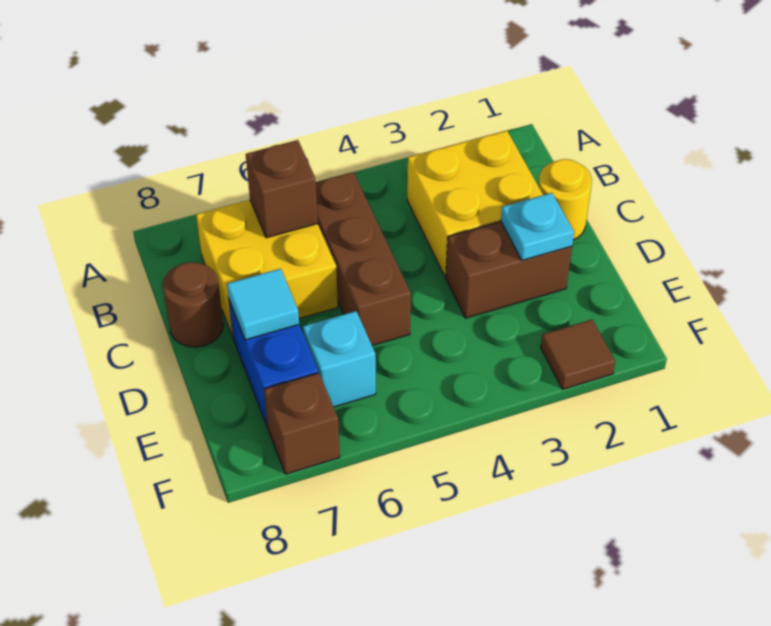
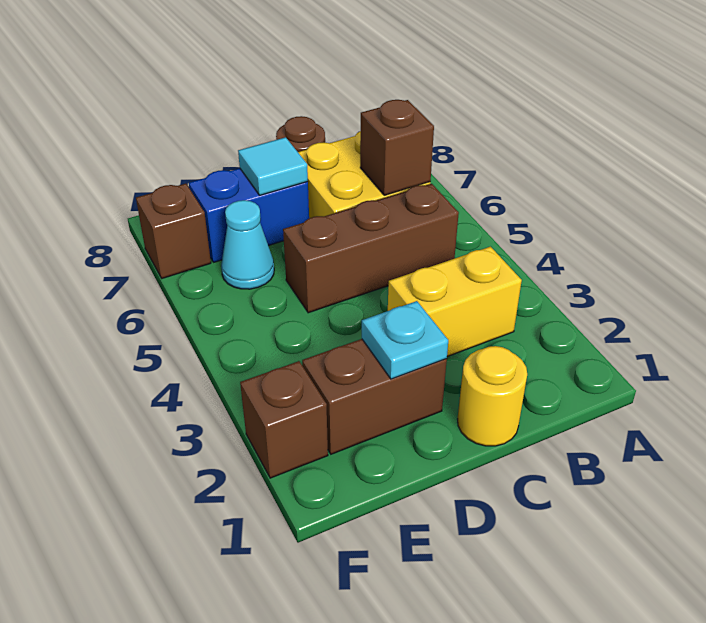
yellow 2x2 brick [407,131,543,277] -> yellow 1x2 brick [388,247,522,356]
brown 1x2 brick [446,222,572,318] -> brown 1x2 brick turned to [302,339,447,454]
cyan 1x1 brick [303,311,376,407] -> cyan 1x1 cone [221,200,274,289]
brown 1x1 tile [541,320,615,389] -> brown 1x1 brick [240,361,328,478]

